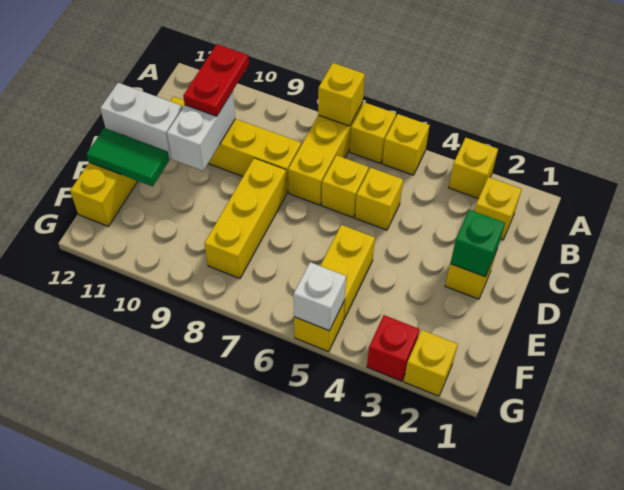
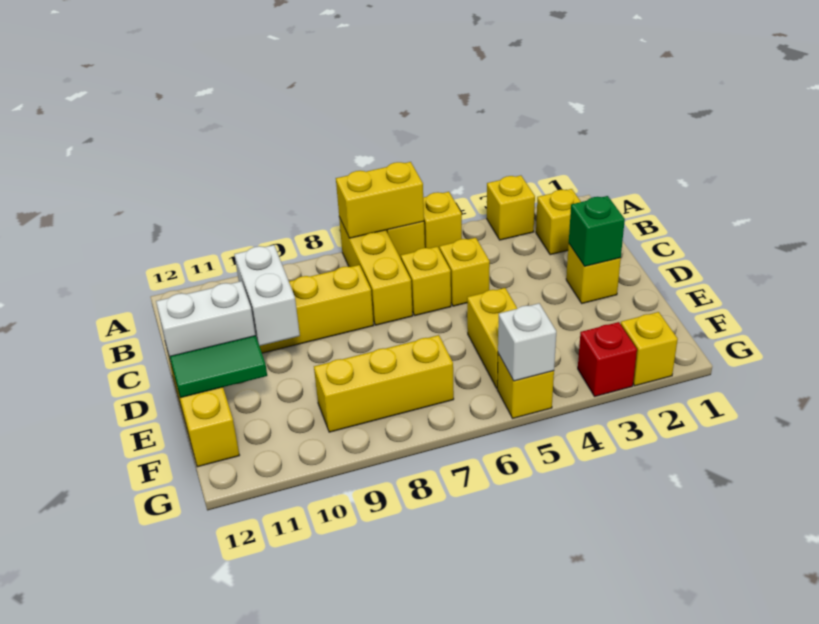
yellow 1x1 brick [318,63,365,126] -> yellow 1x2 brick [336,162,424,238]
red 1x2 plate [183,44,249,116] -> none
yellow 1x3 brick [204,158,287,278] -> yellow 1x3 brick turned to [314,335,454,432]

